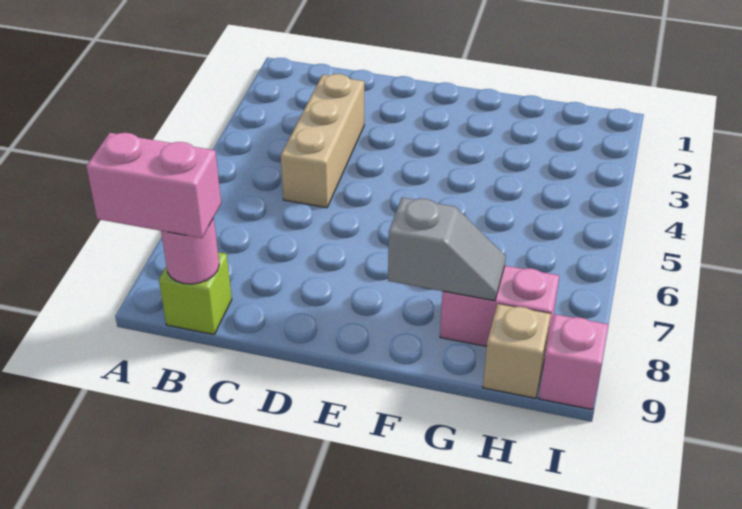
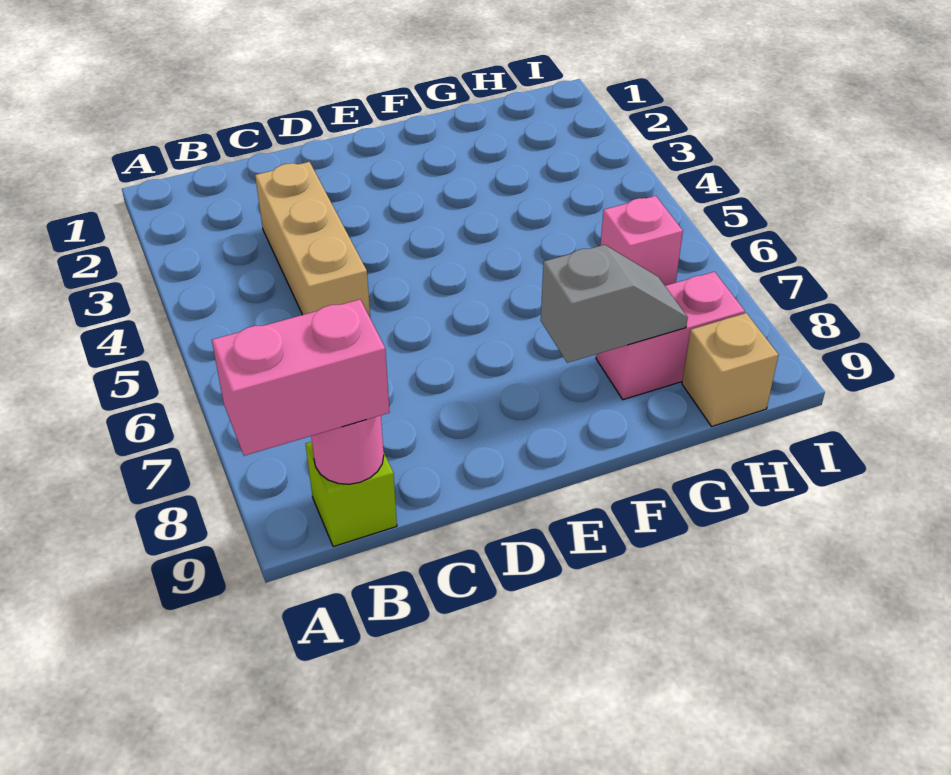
pink 1x1 brick [539,314,609,410] -> pink 1x1 brick moved to [600,196,683,286]

